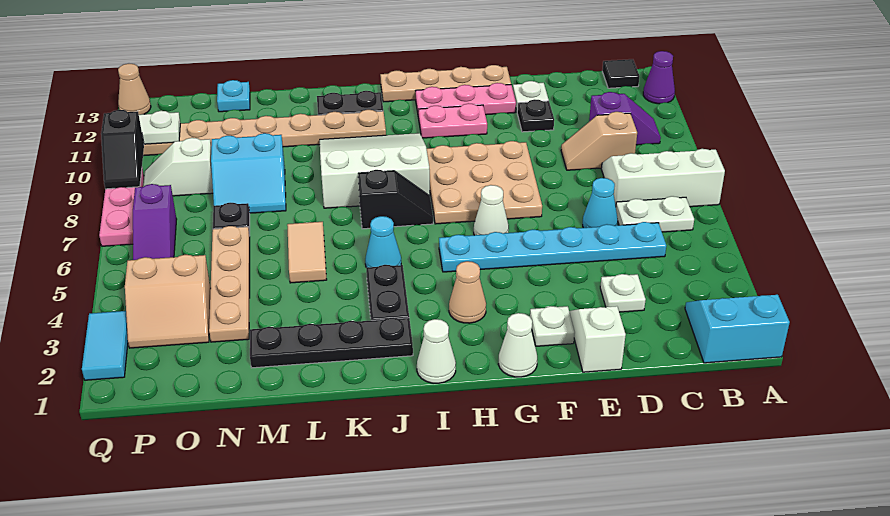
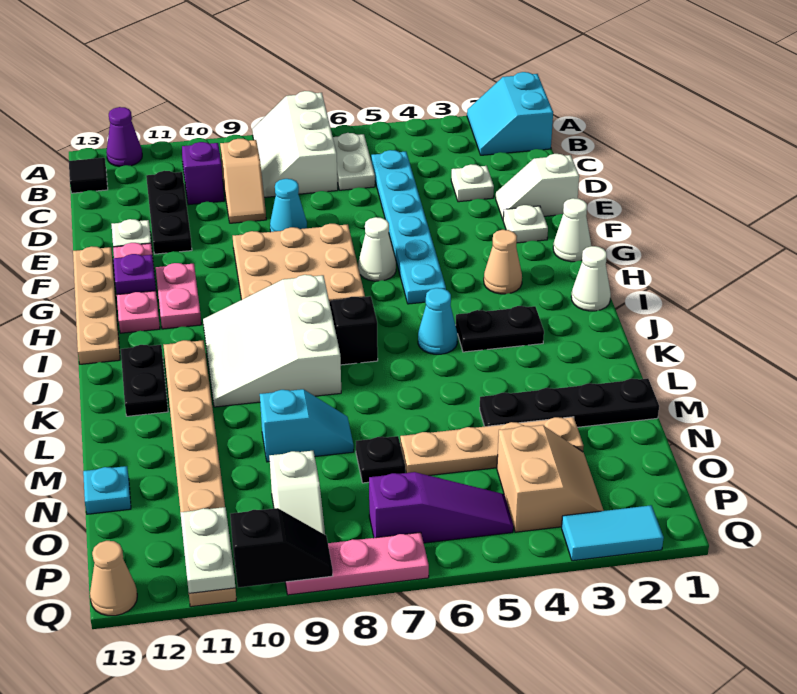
cyan 1x1 cone [583,178,618,228] -> cyan 1x1 cone moved to [270,179,307,232]
black 1x1 plate [517,99,554,132] -> black 1x3 plate [146,171,192,254]
none -> purple 1x1 plate [113,254,156,295]
black 1x4 plate [250,318,413,368] -> black 1x4 plate turned to [480,379,659,427]
tan 1x2 tile [287,222,327,283] -> none
cyan 2x2 slope [211,133,286,213] -> cyan 1x2 slope [260,389,354,462]

